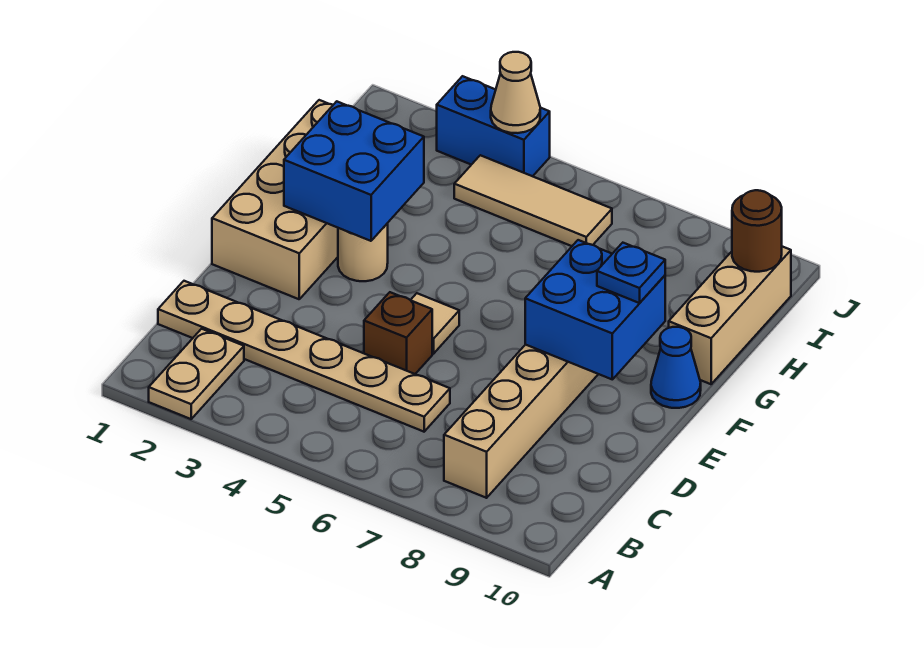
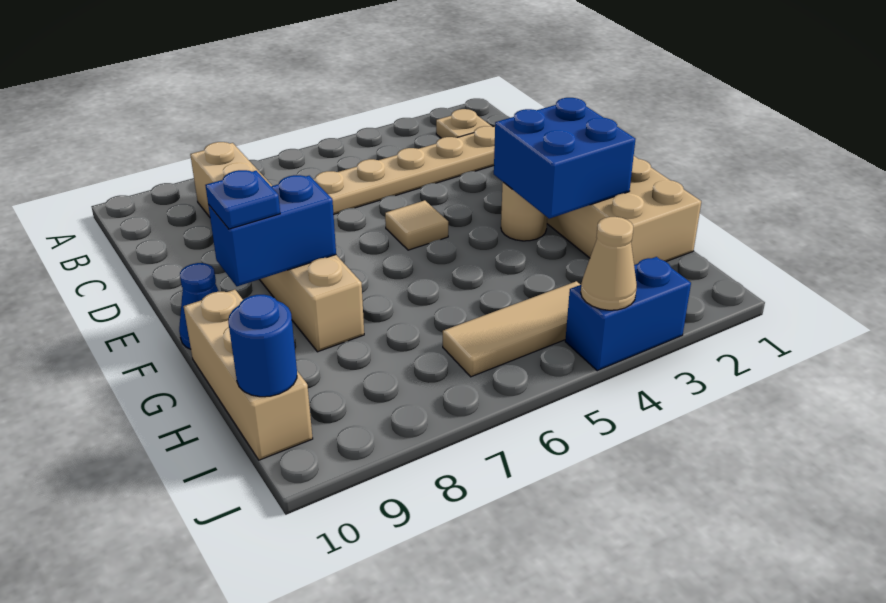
tan 1x2 plate [149,329,244,419] -> tan 1x1 plate [436,109,491,138]
brown 1x1 brick [364,292,432,374] -> none
blue 2x2 brick [525,240,665,379] -> blue 1x2 brick [208,175,336,286]
brown 1x1 round brick [732,190,782,272] -> blue 1x1 round brick [228,295,297,397]

